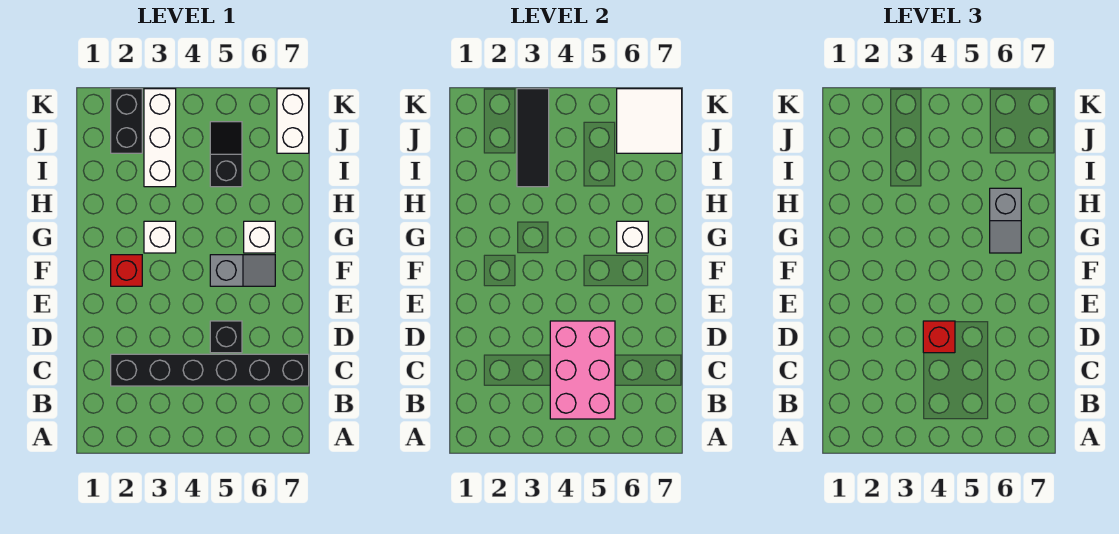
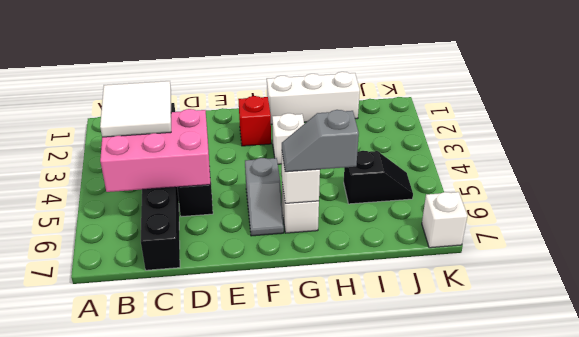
red 1x1 brick [923,321,955,353] -> none
white 1x3 brick [144,89,176,187] -> white 1x3 brick moved to [267,72,360,124]
black 1x3 tile [517,89,549,187] -> none
black 1x2 brick [111,89,142,153] -> none
white 2x2 tile [617,89,682,153] -> white 2x2 tile moved to [100,81,171,137]
white 1x2 brick [277,89,309,153] -> white 1x1 brick [422,192,467,248]

